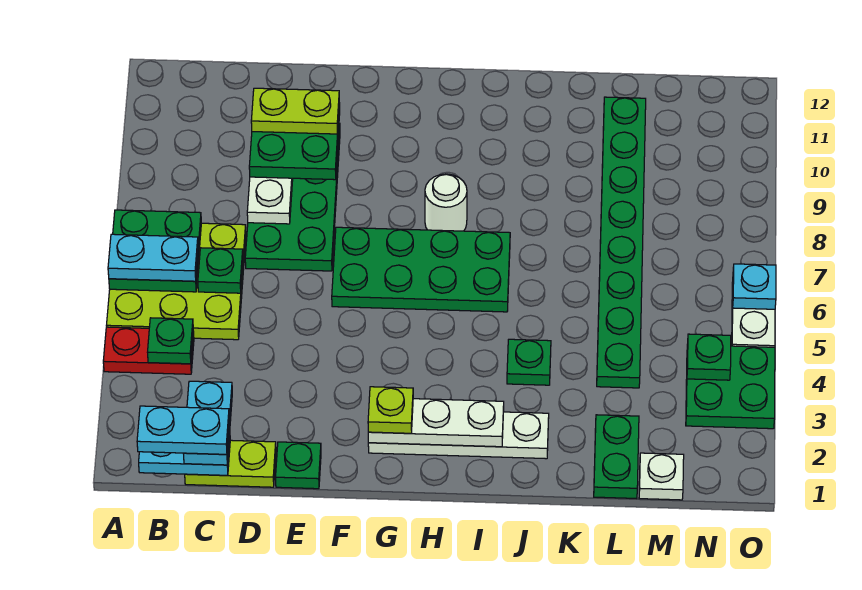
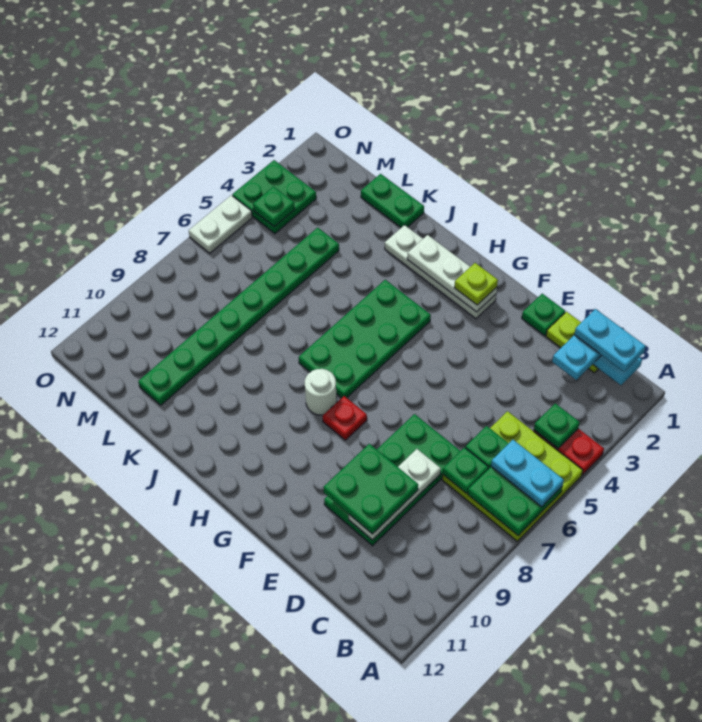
lime 1x2 plate [251,88,339,134] -> none
green 2x4 plate [332,227,510,312] -> green 2x4 plate turned to [299,280,431,398]
none -> red 1x1 plate [323,396,367,440]
green 1x1 plate [507,339,551,385] -> green 1x1 plate moved to [443,448,489,494]
green 1x2 plate [594,415,639,498] -> green 1x2 plate turned to [361,174,424,228]
white 1x1 plate [639,453,684,500] -> none
cyan 1x1 plate [733,264,776,309] -> none

